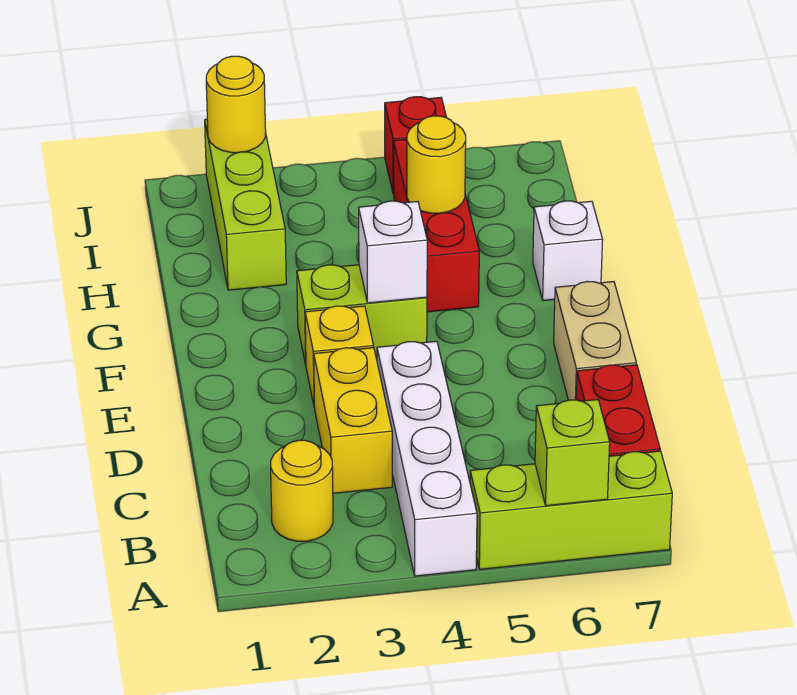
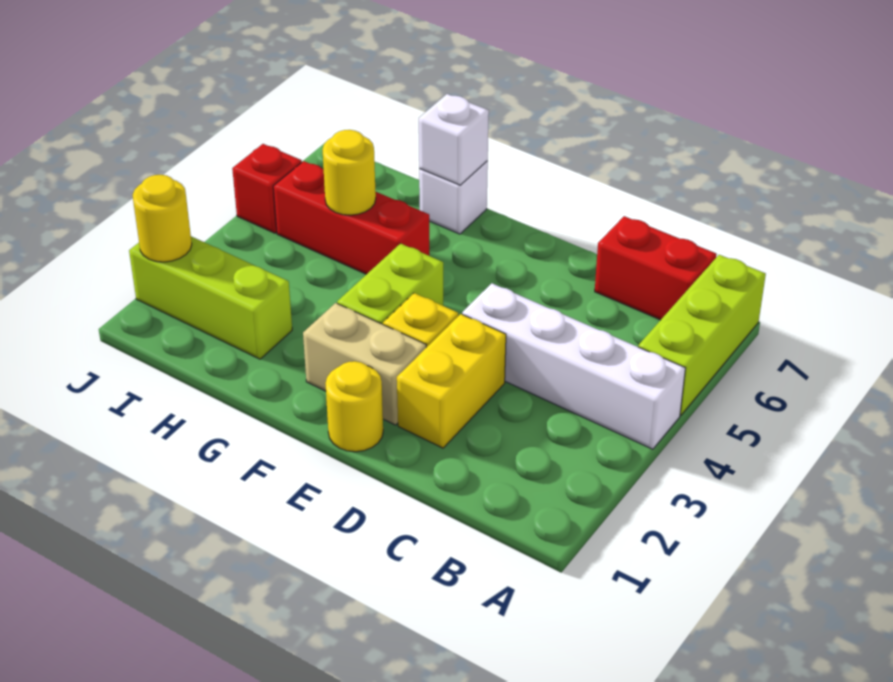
lime 1x1 brick [535,400,610,506] -> none
yellow 1x1 round brick [271,440,333,541] -> yellow 1x1 round brick moved to [325,361,383,452]
yellow 1x2 brick [314,348,392,493] -> yellow 1x2 brick turned to [397,314,506,448]
tan 1x2 brick [554,281,636,400] -> tan 1x2 brick moved to [303,303,426,425]
white 1x1 brick [359,201,427,303] -> white 1x1 brick moved to [419,94,489,185]

